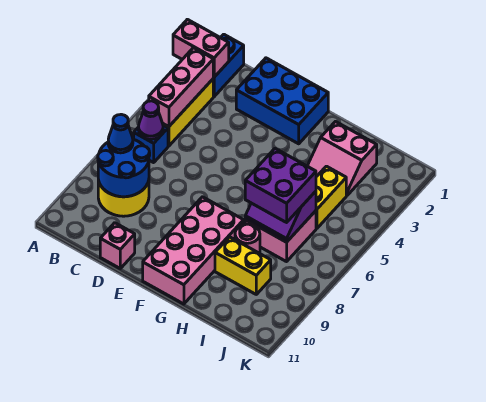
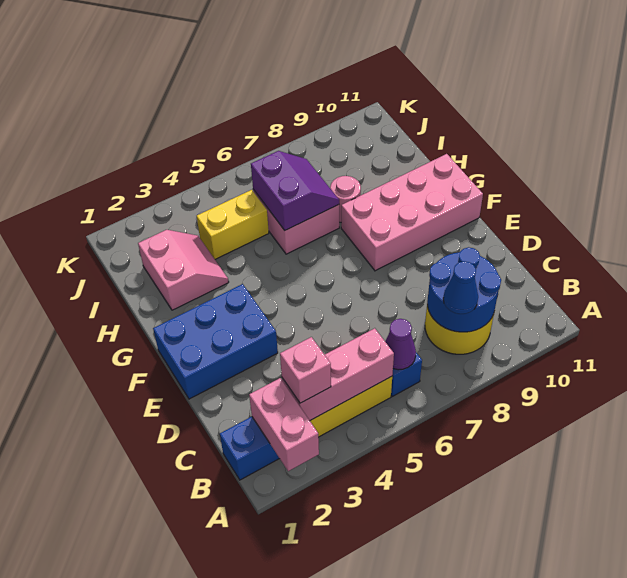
blue 2x3 brick [236,58,328,144] -> blue 2x3 brick turned to [153,284,278,399]
pink 1x1 brick [100,223,135,268] -> pink 1x1 brick moved to [280,337,331,403]
purple 2x2 brick [245,149,316,222] -> none
yellow 1x2 brick [215,237,271,294] -> none

